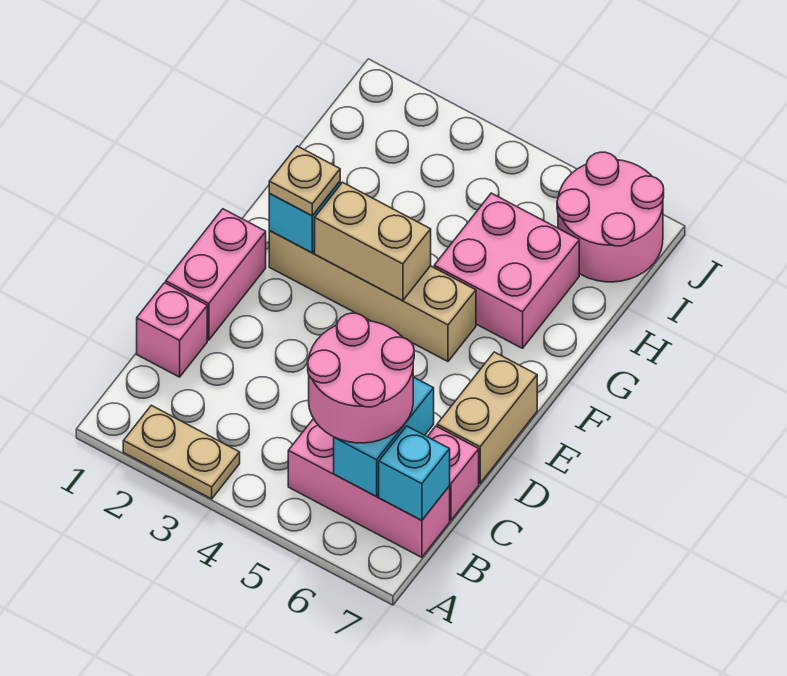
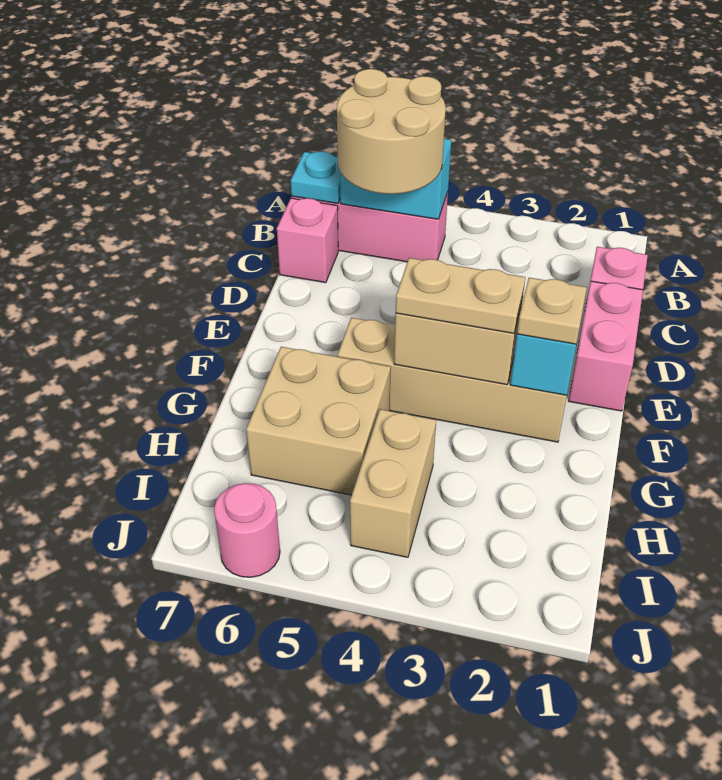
tan 1x2 plate [123,405,240,499] -> tan 1x2 plate moved to [396,258,525,333]
pink 2x2 round brick [308,313,414,443] -> tan 2x2 round brick [337,69,446,194]
cyan 1x2 brick [334,377,434,496] -> cyan 1x2 brick turned to [340,139,451,219]
cyan 1x1 brick [379,426,450,521] -> cyan 1x1 plate [291,151,340,203]
tan 1x2 brick [437,352,537,483] -> tan 1x2 brick moved to [350,409,436,557]
pink 2x2 brick [434,193,579,348] -> tan 2x2 brick [246,347,391,495]
pink 2x2 round brick [557,152,664,282] -> pink 1x1 round brick [214,483,280,577]

